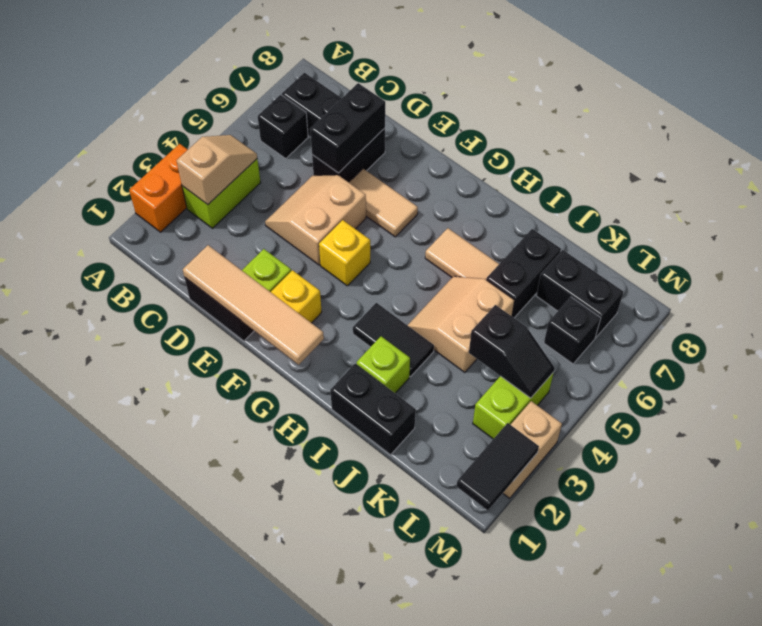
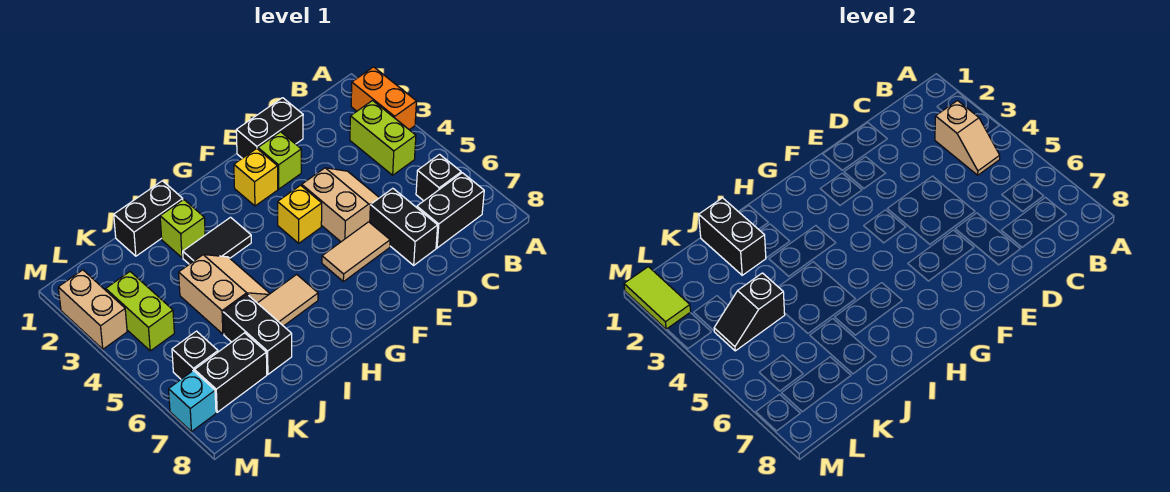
tan 1x4 tile [183,245,324,365] -> none
black 1x2 brick [310,83,385,173] -> black 1x2 brick moved to [699,198,766,275]
black 1x2 tile [457,423,539,510] -> lime 1x2 tile [624,267,691,329]
none -> cyan 1x1 brick [169,371,216,432]

